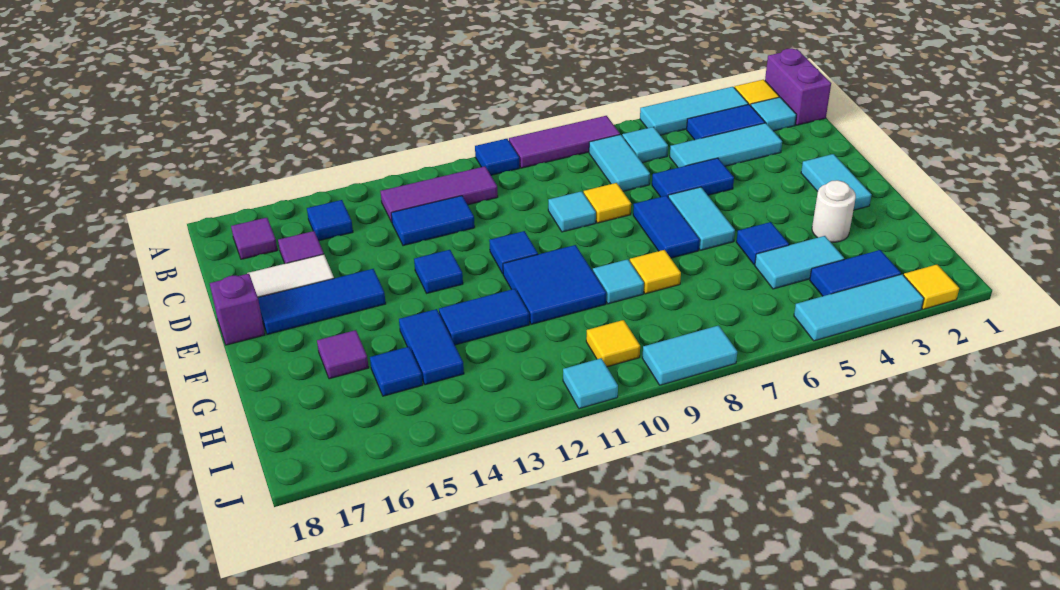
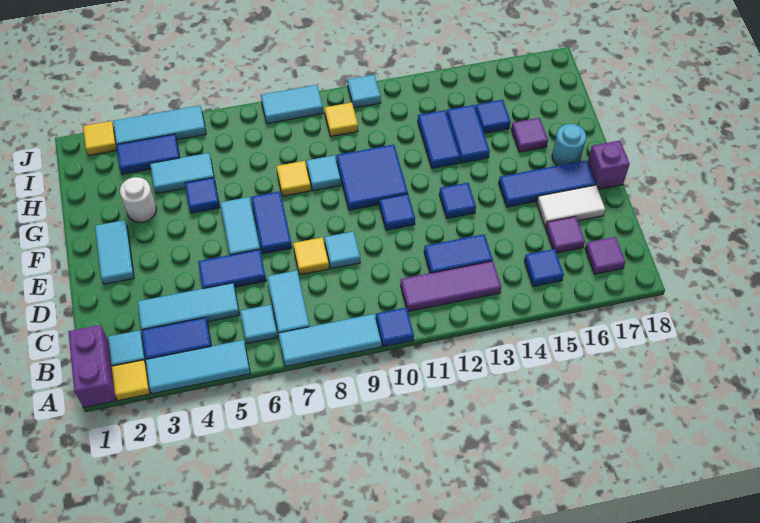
purple 1x3 tile [509,116,620,168] -> cyan 1x3 tile [278,314,381,367]
none -> cyan 1x1 round brick [552,124,586,166]
blue 1x2 tile [439,289,529,345] -> blue 1x2 tile turned to [418,110,460,168]

